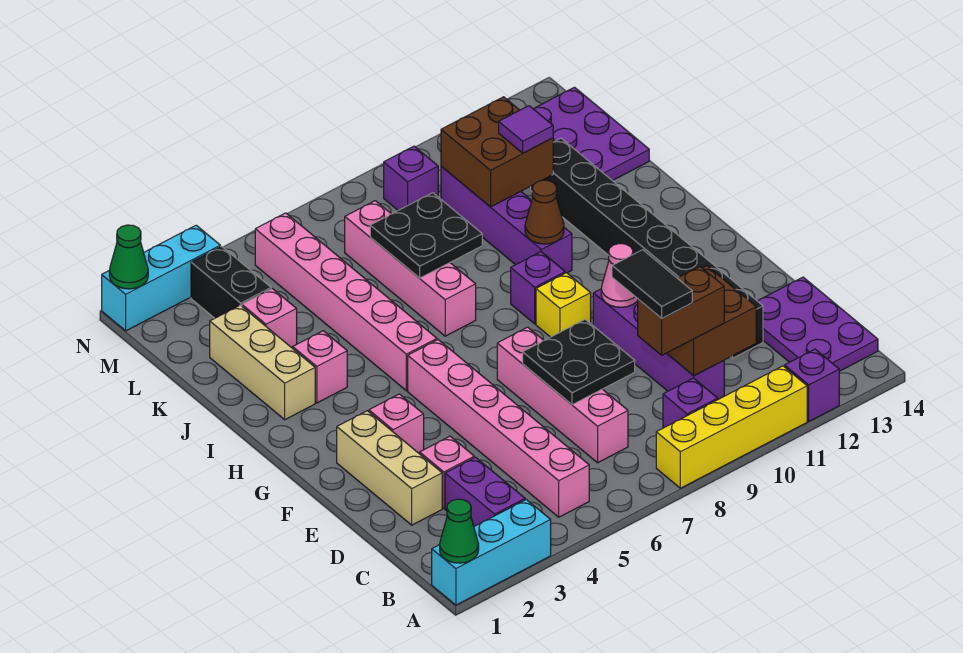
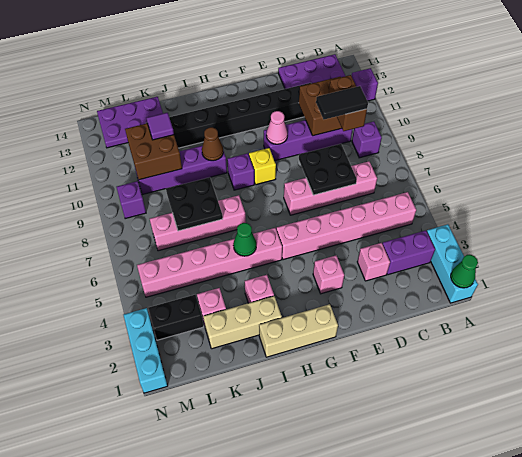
yellow 1x4 brick [656,366,807,488] -> none
tan 1x3 brick [337,411,442,525] -> tan 1x3 brick moved to [259,304,338,357]
green 1x1 cone [109,225,148,289] -> green 1x1 cone moved to [233,223,256,256]

